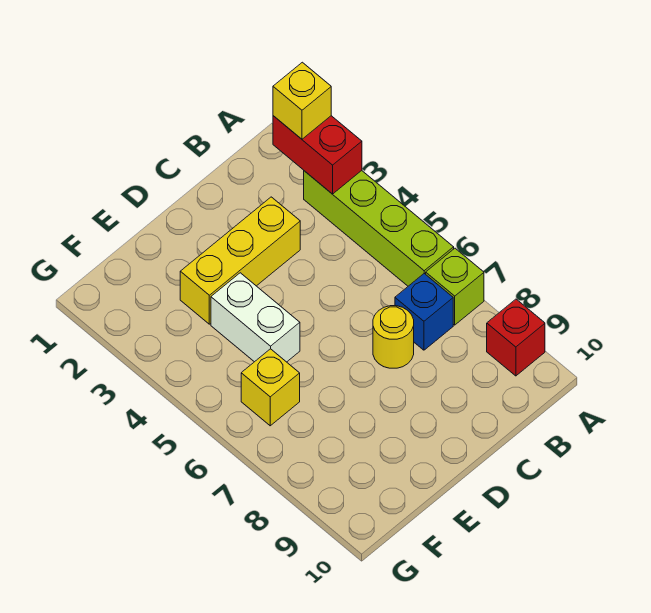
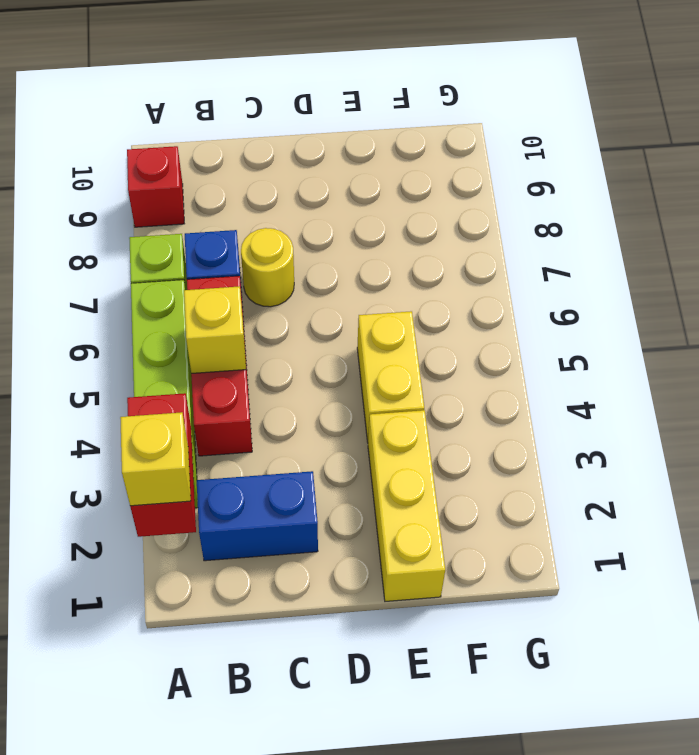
none -> blue 1x2 brick [197,471,318,561]
none -> red 1x3 brick [187,276,252,456]
yellow 1x3 brick [180,197,300,324] -> yellow 1x3 brick turned to [368,410,445,601]
white 1x2 brick [211,273,300,362] -> yellow 1x2 brick [357,311,424,442]
yellow 1x1 brick [241,349,300,426] -> yellow 1x1 brick moved to [184,286,246,374]

